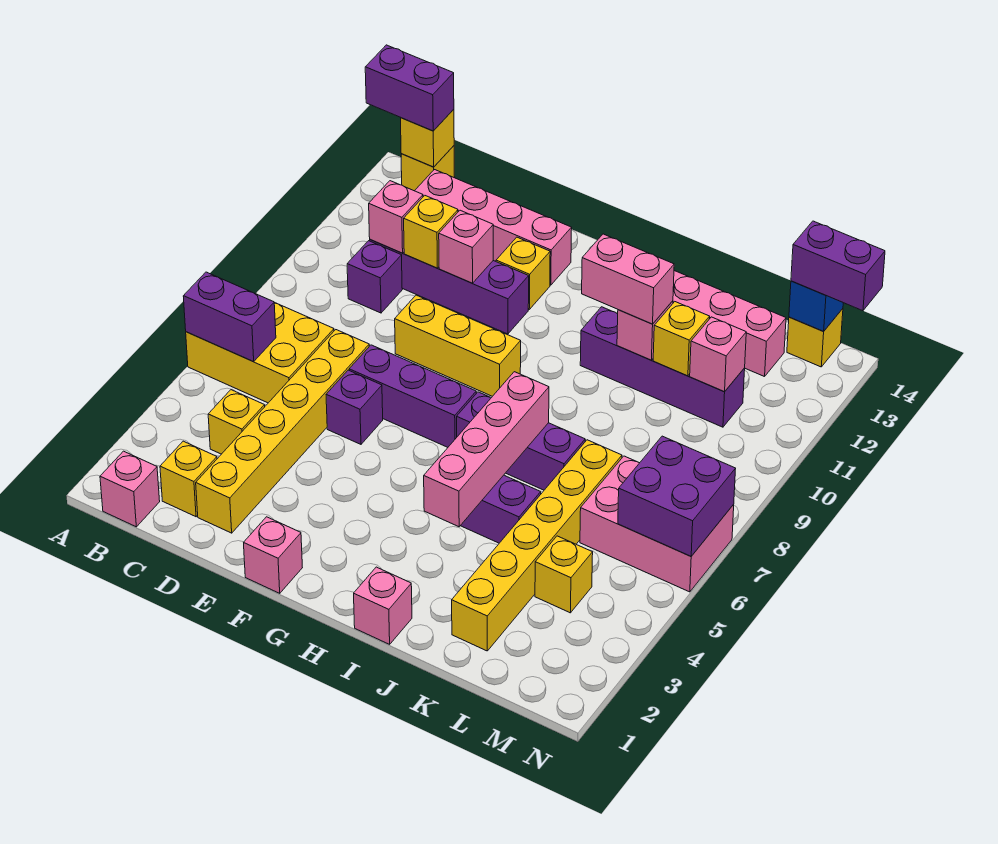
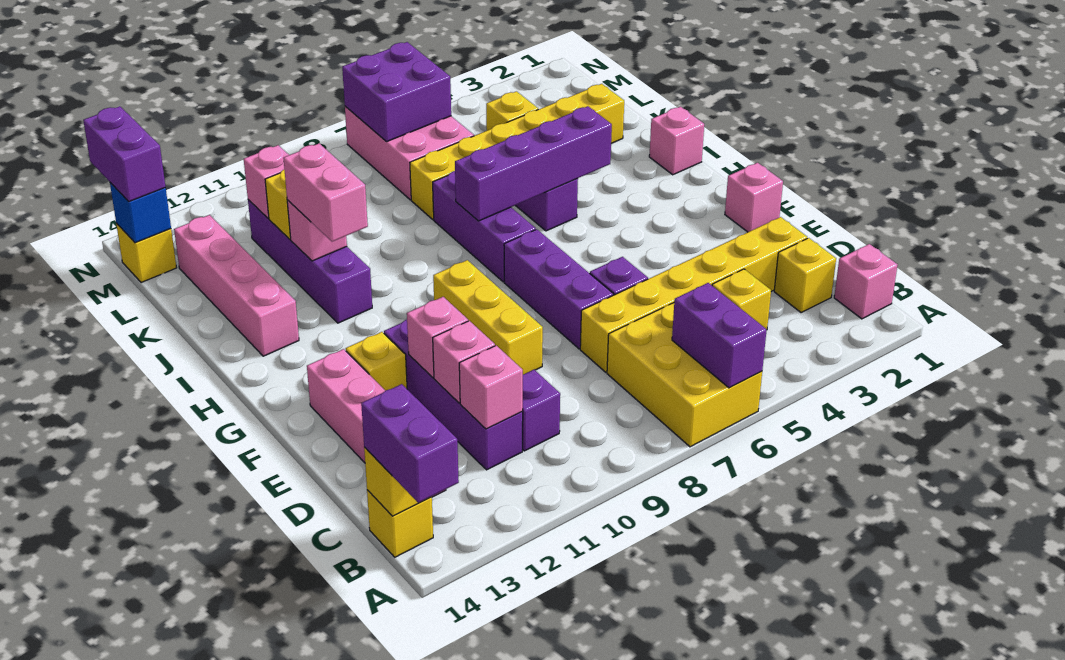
yellow 1x1 brick [404,196,458,268] -> pink 1x1 brick [433,321,495,403]
pink 1x4 brick [424,372,549,527] -> purple 1x4 brick [455,106,612,221]

